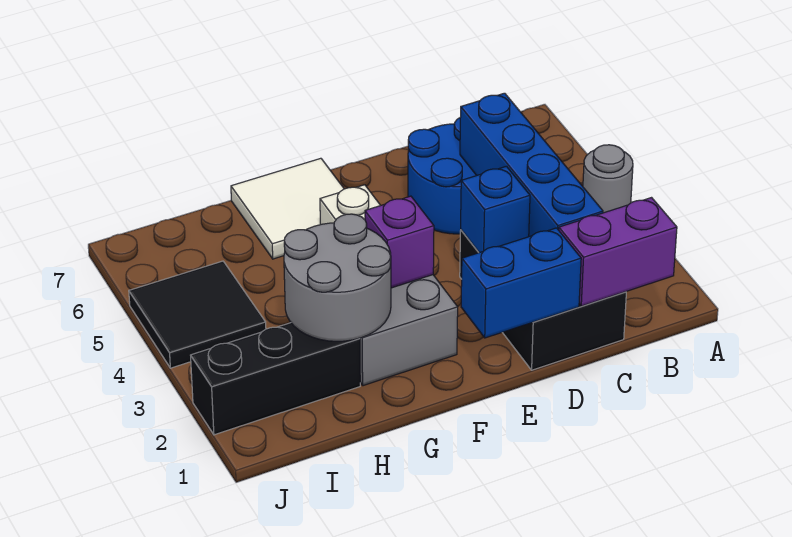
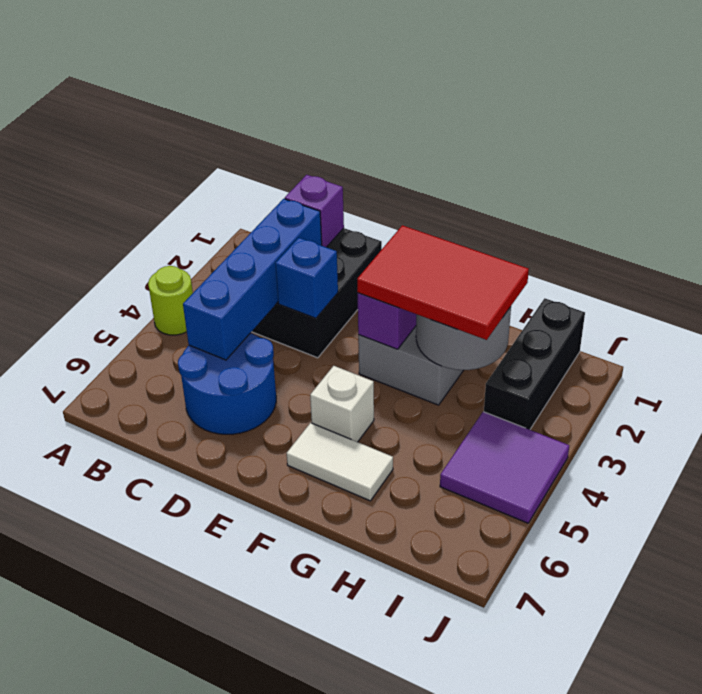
grey 1x1 round brick [583,145,633,213] -> lime 1x1 round brick [148,266,193,335]
purple 1x2 brick [559,198,677,306] -> purple 1x1 brick [285,175,344,247]
blue 1x2 brick [461,228,581,338] -> none
none -> red 2x3 tile [357,225,529,340]
white 2x2 tile [231,158,344,259] -> white 1x2 tile [287,423,393,501]
black 1x3 brick [191,323,360,435] -> black 1x3 brick turned to [484,298,585,430]
black 2x2 tile [129,261,266,368] -> purple 2x2 tile [440,412,569,523]

